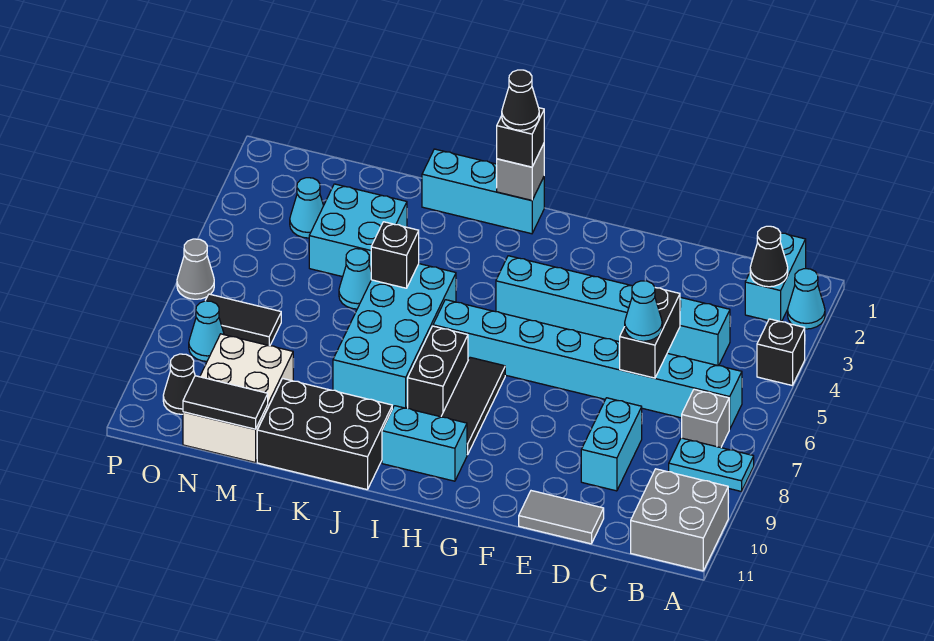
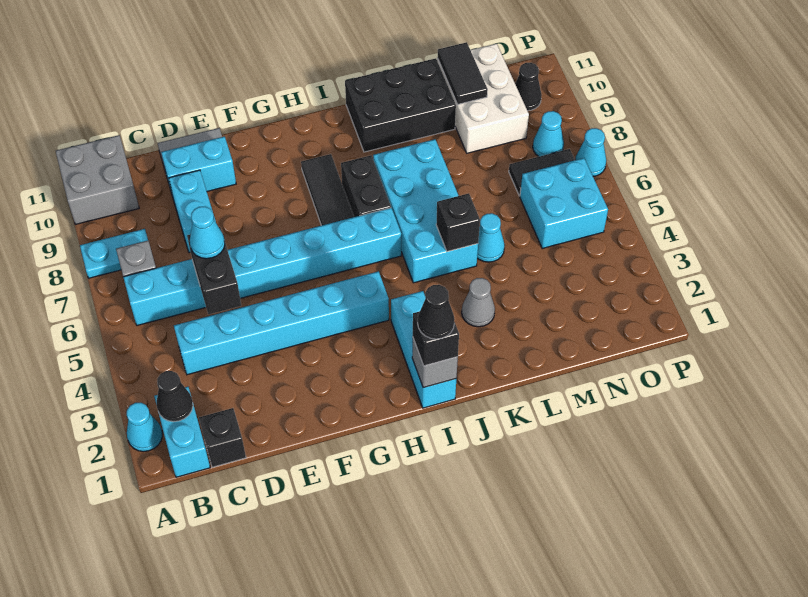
black 1x1 brick [757,319,805,385] -> black 1x1 brick moved to [199,408,246,467]
cyan 1x2 brick [382,406,467,481] -> cyan 1x2 brick moved to [161,136,236,193]
cyan 1x3 brick [422,149,544,234] -> cyan 1x3 brick turned to [391,291,456,408]
cyan 2x2 brick [309,184,407,277] -> cyan 2x2 brick moved to [520,158,608,248]
black 1x2 tile [183,376,268,429] -> black 1x2 tile turned to [438,42,488,105]
cyan 1x1 cone [290,178,324,238] -> cyan 1x1 cone moved to [575,128,606,176]
grey 1x1 cone [177,239,214,299] -> grey 1x1 cone moved to [462,278,495,327]

